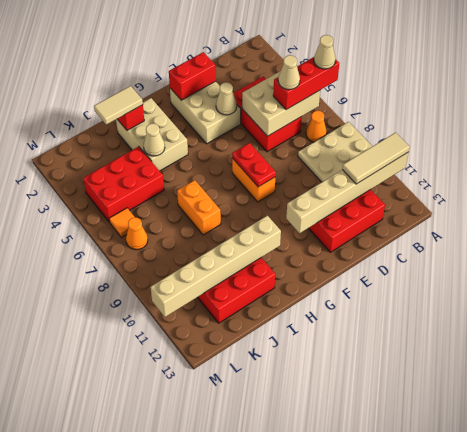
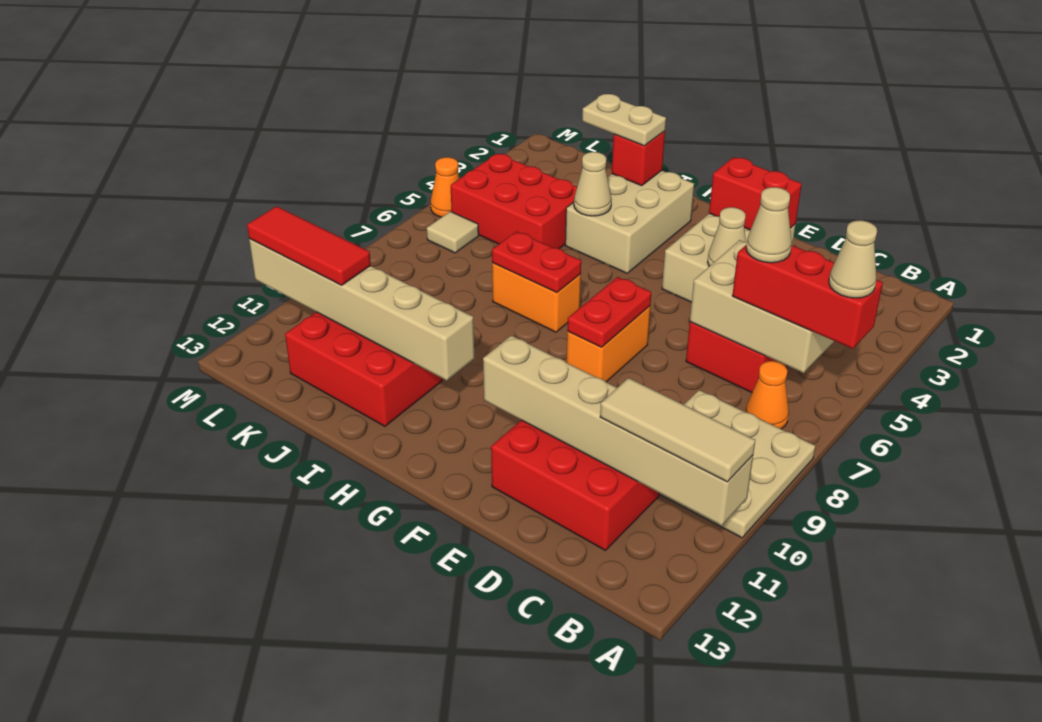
none -> red 1x2 plate [492,231,581,293]
tan 1x2 tile [94,86,143,125] -> tan 1x2 plate [582,94,666,146]
orange 1x2 brick [177,180,221,235] -> orange 1x2 brick turned to [492,263,581,332]
none -> red 1x3 tile [247,206,371,285]
orange 1x1 tile [109,208,134,237] -> tan 1x1 tile [427,211,479,253]
orange 1x1 cone [126,217,148,250] -> orange 1x1 cone moved to [430,157,460,217]

